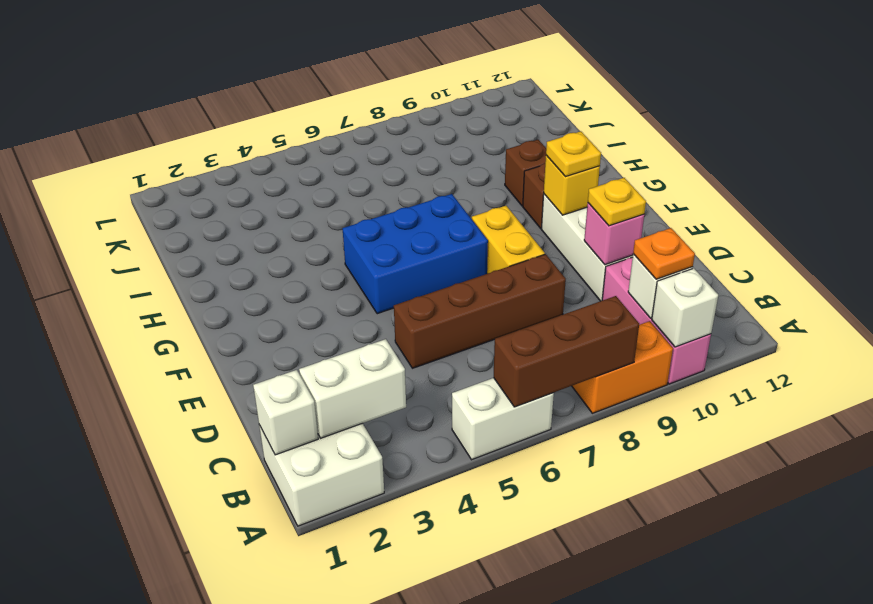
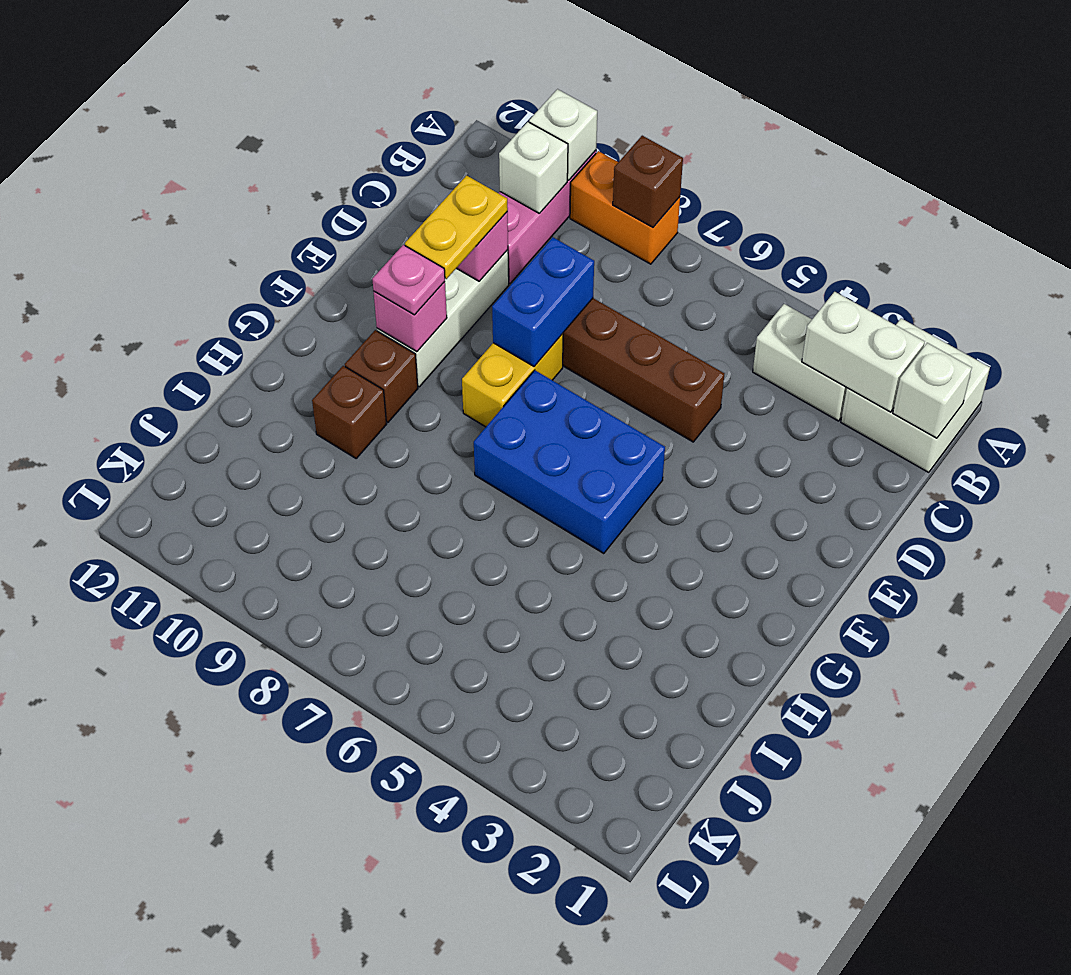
white 1x2 brick [452,378,554,460] -> white 1x2 brick moved to [753,304,847,421]
brown 1x3 brick [494,296,639,407] -> brown 1x1 brick [613,136,683,227]
orange 1x1 plate [633,228,695,279] -> none
none -> blue 1x2 brick [492,237,594,366]
yellow 1x1 plate [588,178,646,226] -> yellow 1x2 plate [405,175,508,279]
yellow 1x1 brick [544,155,600,215] -> pink 1x1 brick [374,282,447,352]
yellow 1x1 plate [546,131,601,177] -> pink 1x1 plate [372,245,445,315]

